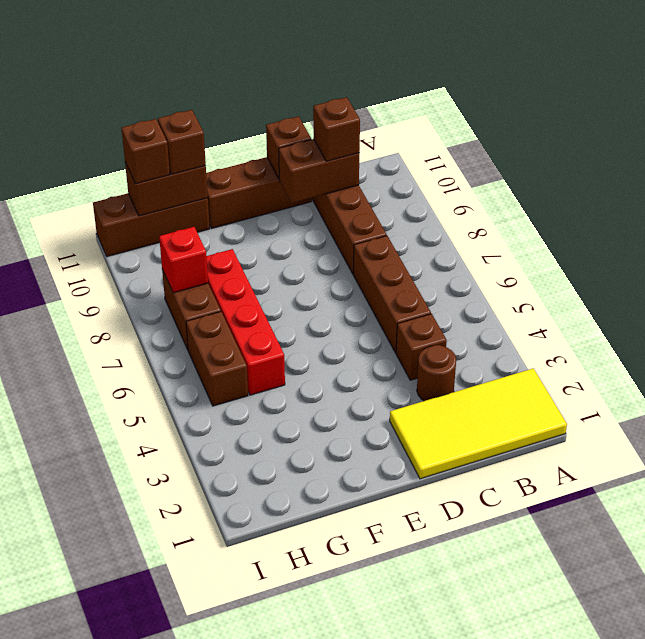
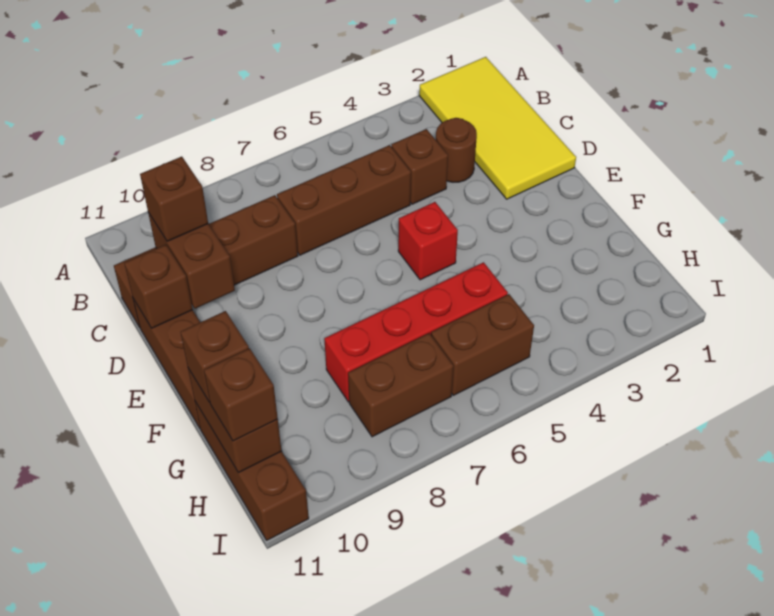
red 1x1 brick [159,227,208,293] -> red 1x1 brick moved to [398,202,458,280]

